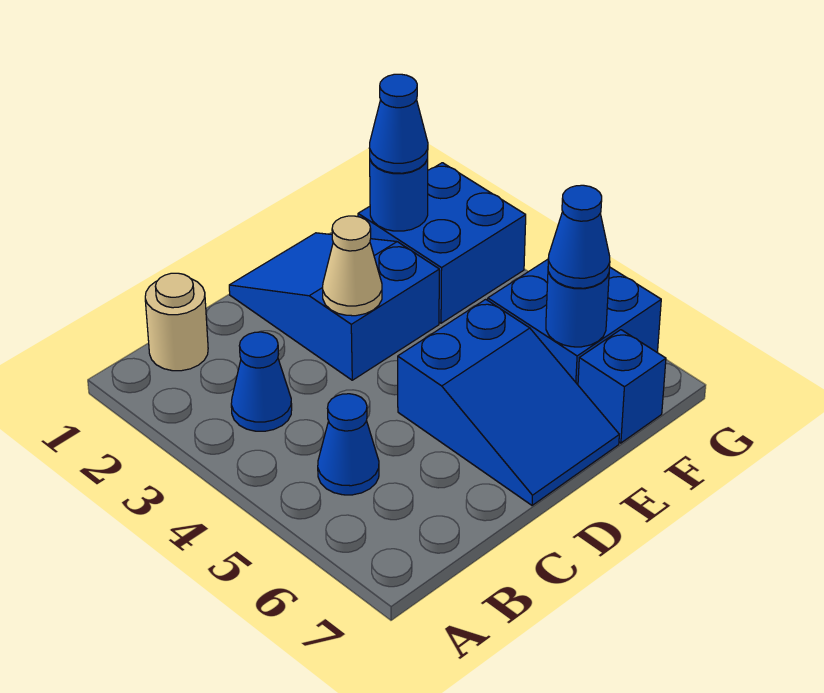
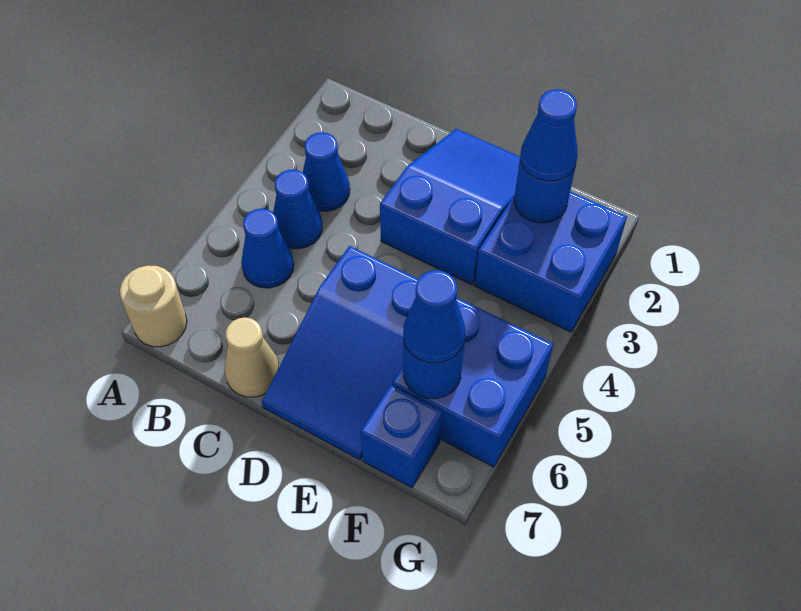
tan 1x1 round brick [145,273,208,371] -> tan 1x1 round brick moved to [120,265,187,347]
none -> blue 1x1 cone [273,170,322,249]
tan 1x1 cone [323,216,382,316] -> tan 1x1 cone moved to [224,317,279,397]

